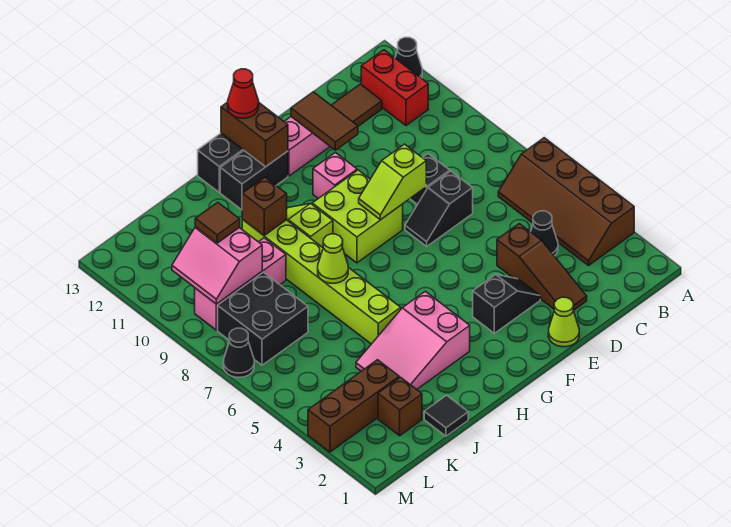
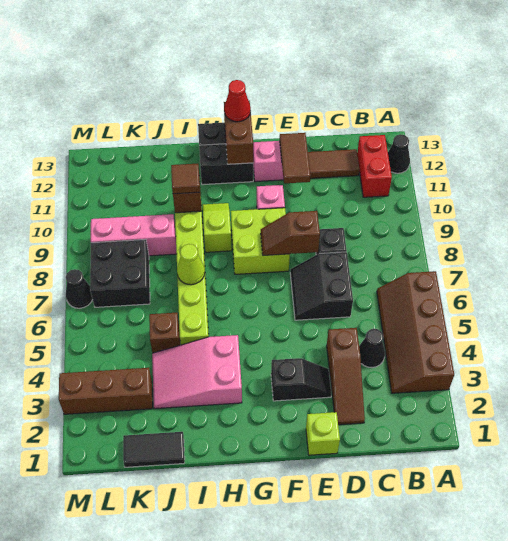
black 1x2 slope [405,171,473,246] -> black 2x2 slope [290,252,353,320]
lime 1x1 cone [548,297,579,347] -> lime 1x1 brick [306,412,340,455]
lime 1x2 slope [359,144,426,220] -> brown 1x2 slope [261,211,320,255]
black 1x1 tile [424,395,468,436] -> black 1x2 tile [123,432,185,467]
brown 1x1 brick [378,377,422,436] -> brown 1x1 brick moved to [149,313,180,353]
pink 2x2 slope [172,227,262,304] -> none
brown 1x1 tile [195,202,240,243] -> brown 1x1 tile moved to [171,164,200,194]

